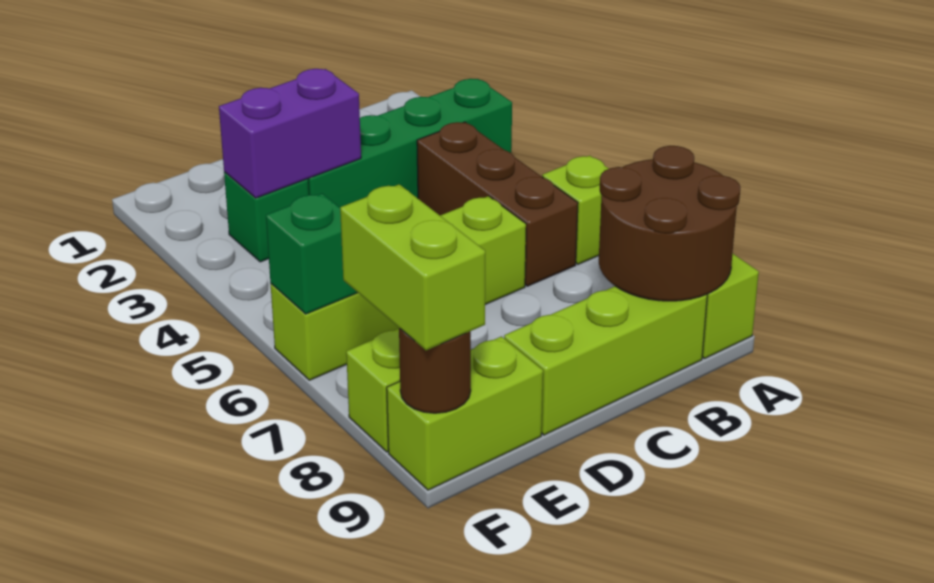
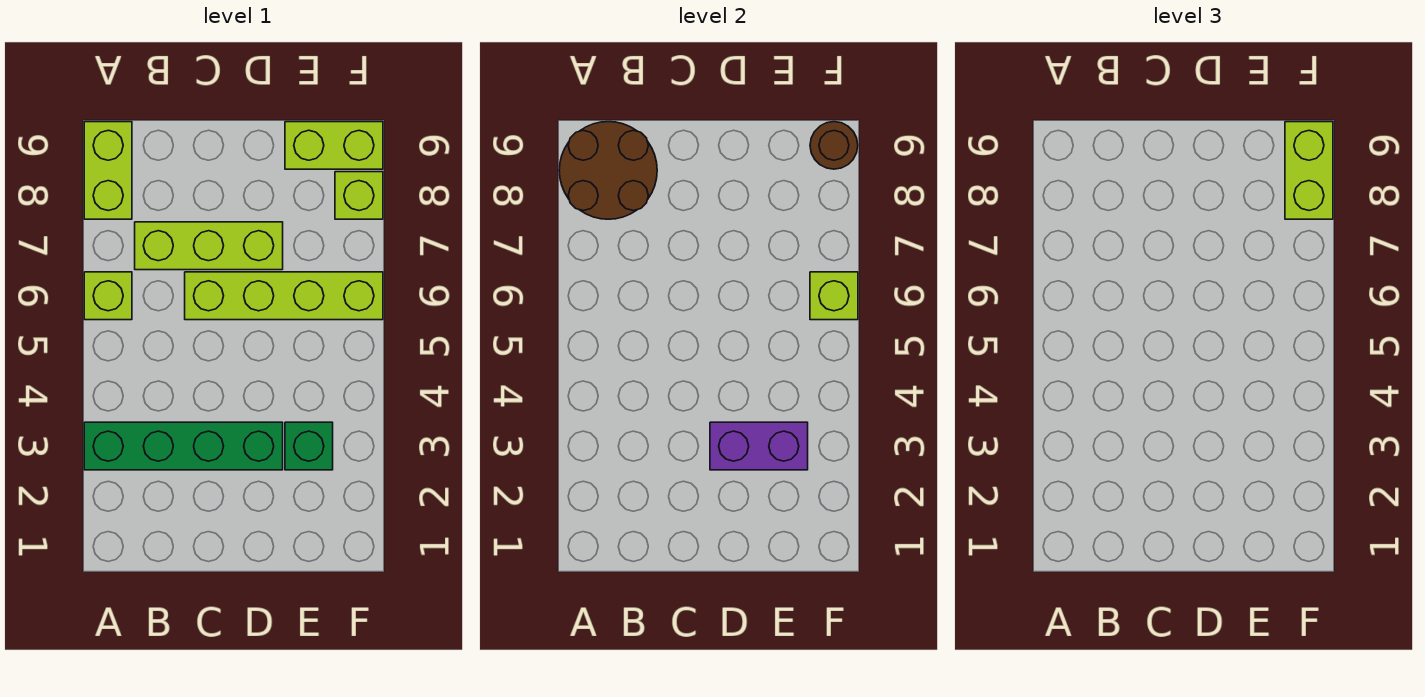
brown 1x3 brick [417,122,578,286] -> none
lime 1x3 brick [504,286,707,435] -> lime 1x3 brick moved to [135,222,283,270]
green 1x1 brick [266,194,358,314] -> lime 1x1 brick [810,272,858,320]

